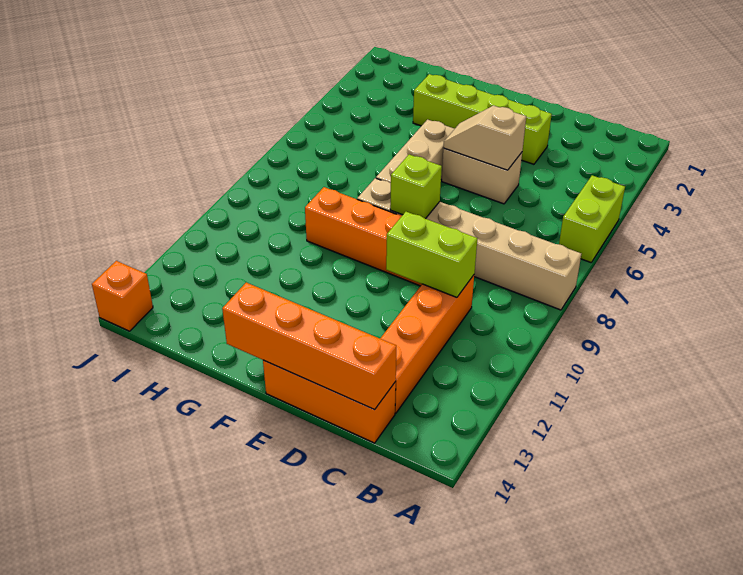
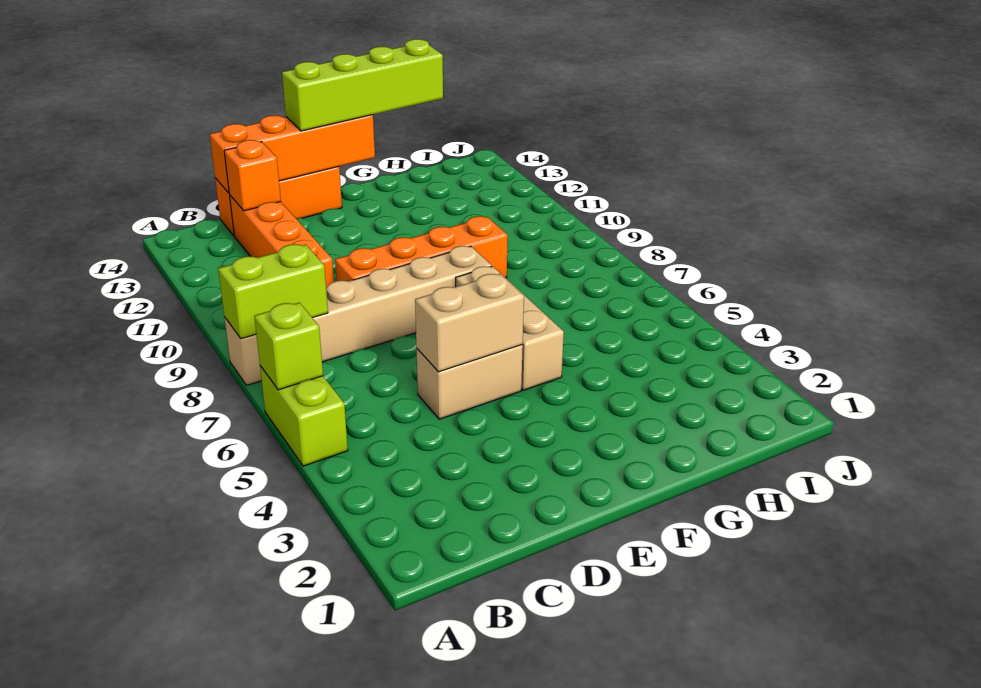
lime 1x2 brick [386,212,477,297] -> lime 1x2 brick moved to [218,244,328,339]
lime 1x4 brick [413,74,552,164] -> lime 1x4 brick moved to [282,39,443,131]
tan 1x2 slope [443,106,526,170] -> tan 1x2 brick [415,274,524,372]
lime 1x1 brick [390,155,442,219] -> lime 1x1 brick moved to [254,303,323,390]
orange 1x1 brick [92,261,153,331] -> orange 1x1 brick moved to [224,140,281,211]

